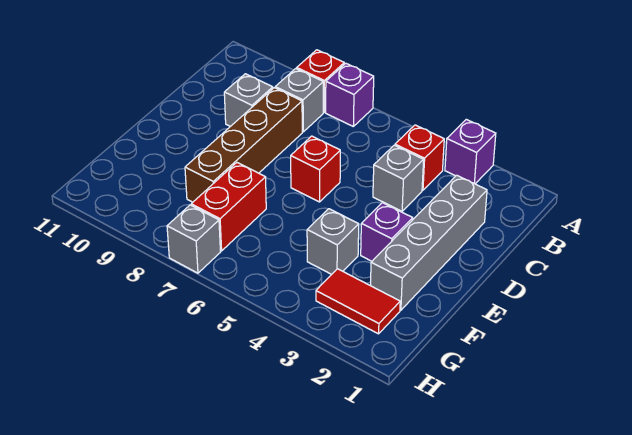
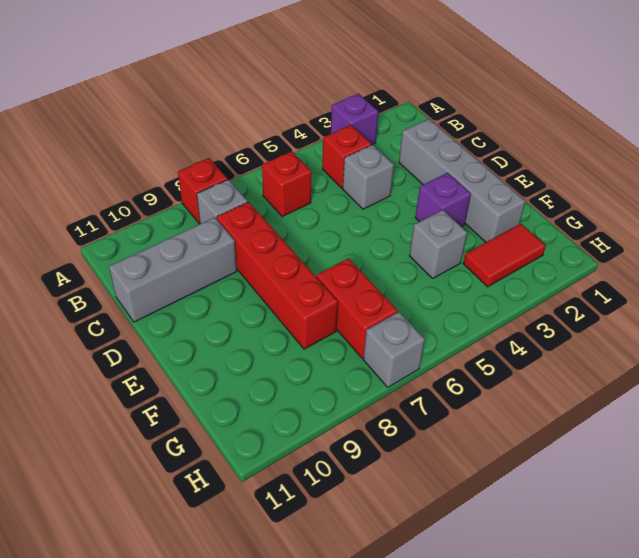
purple 1x1 brick [326,63,374,126] -> none
brown 1x4 brick [185,88,302,202] -> red 1x4 brick [217,202,338,349]
grey 1x1 brick [224,74,273,126] -> grey 1x3 brick [109,218,237,322]
red 1x1 brick [291,136,340,202] -> red 1x1 brick moved to [262,151,312,217]

